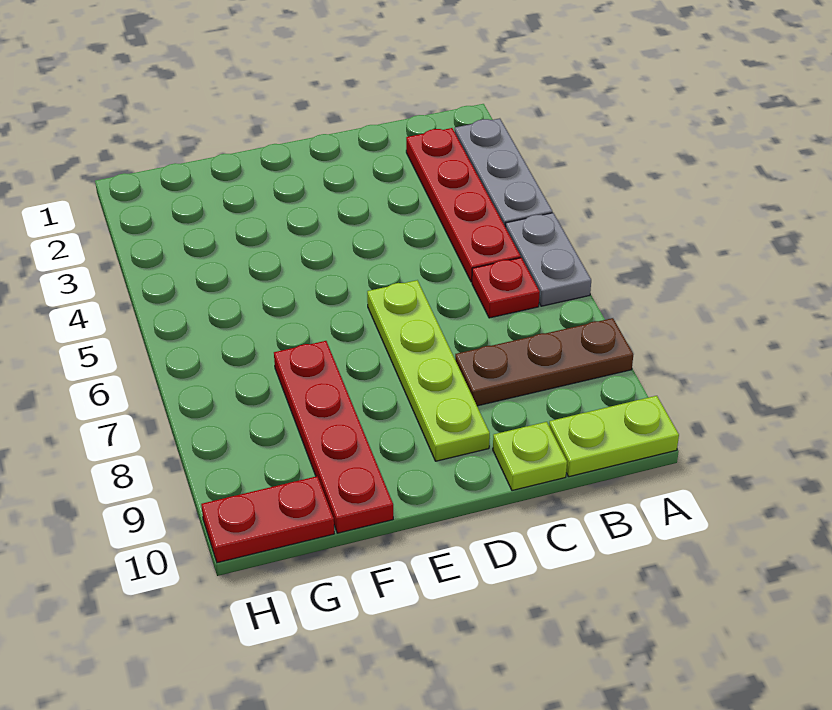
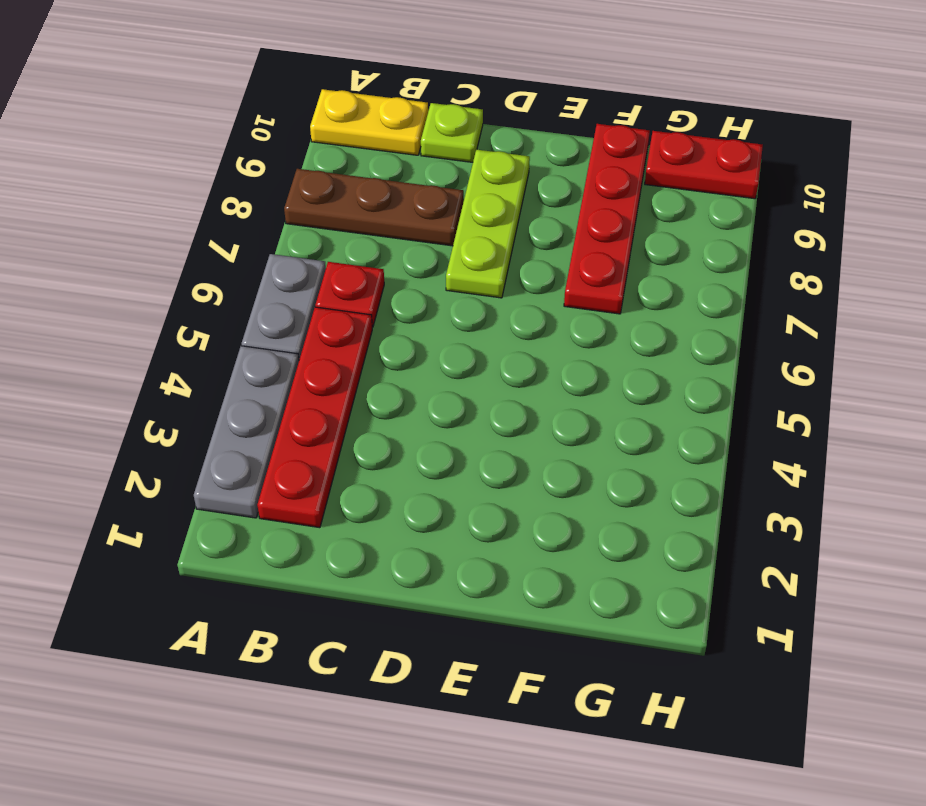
lime 1x2 plate [549,396,679,477] -> yellow 1x2 plate [310,89,428,155]
lime 1x4 plate [367,280,490,461] -> lime 1x3 plate [446,149,530,298]

